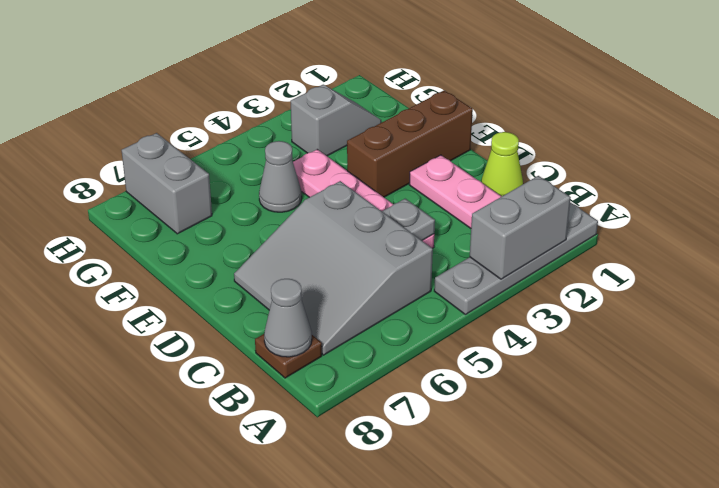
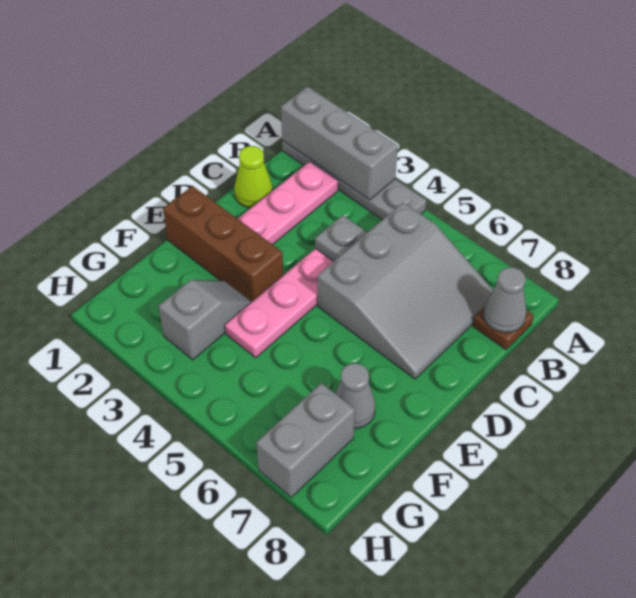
grey 1x2 brick [470,176,571,279] -> grey 1x3 brick [281,87,398,200]
grey 1x1 cone [259,141,302,212] -> grey 1x1 cone moved to [335,363,375,429]
grey 1x2 slope [290,85,381,156] -> grey 1x2 slope turned to [159,280,251,360]

